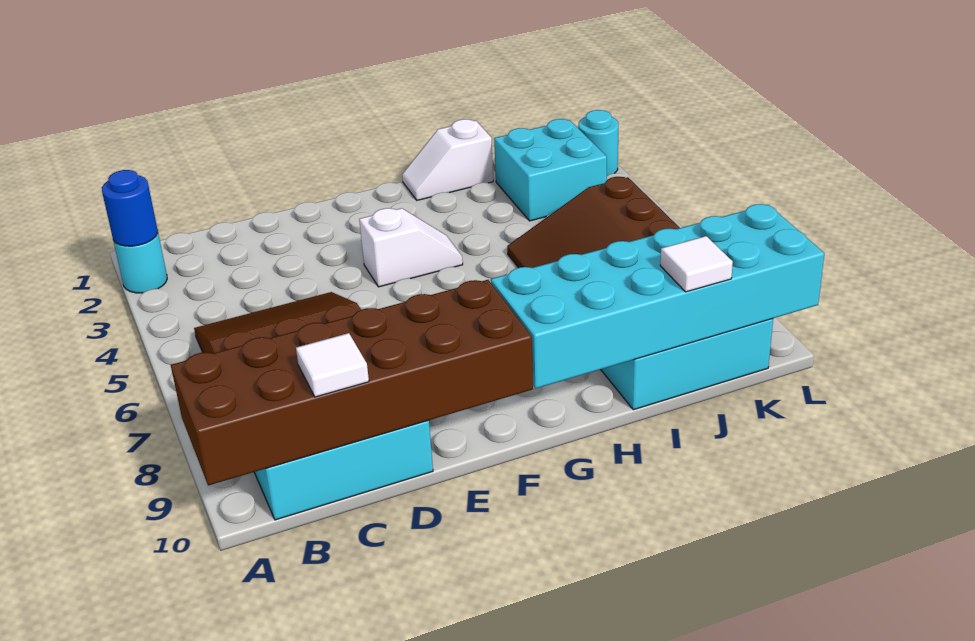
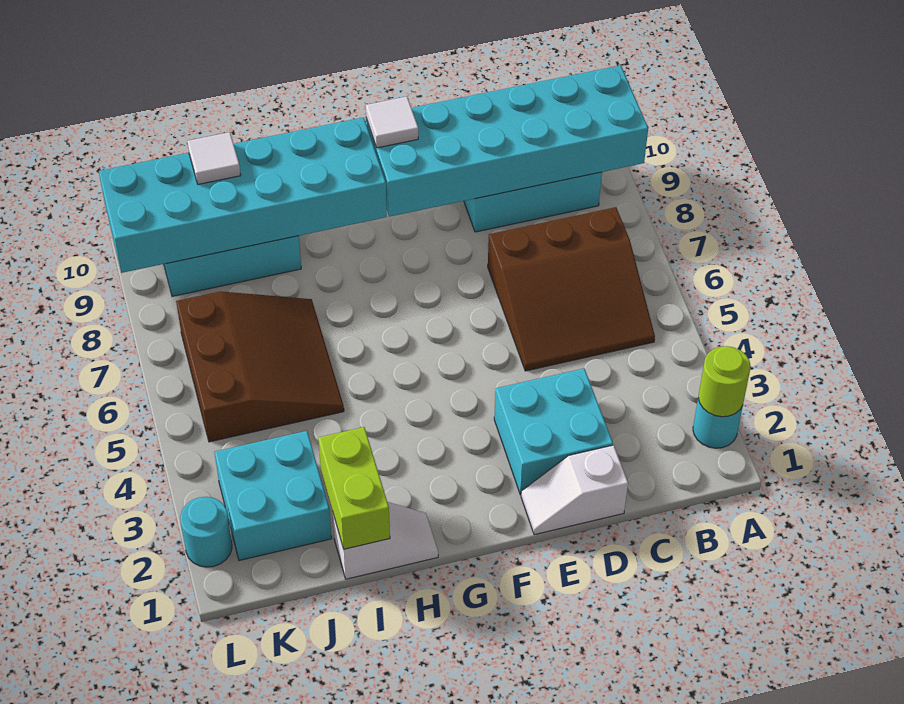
blue 1x1 round brick [102,170,158,246] -> lime 1x1 round brick [698,346,751,417]
brown 2x6 brick [171,280,533,485] -> cyan 2x6 brick [366,65,648,217]
white 1x1 tile [296,333,369,397] -> white 1x1 tile moved to [366,97,418,148]
none -> cyan 2x2 brick [494,368,613,495]
white 1x2 slope [359,208,463,287] -> white 1x2 slope moved to [521,445,628,535]
none -> lime 1x2 brick [318,427,390,549]

